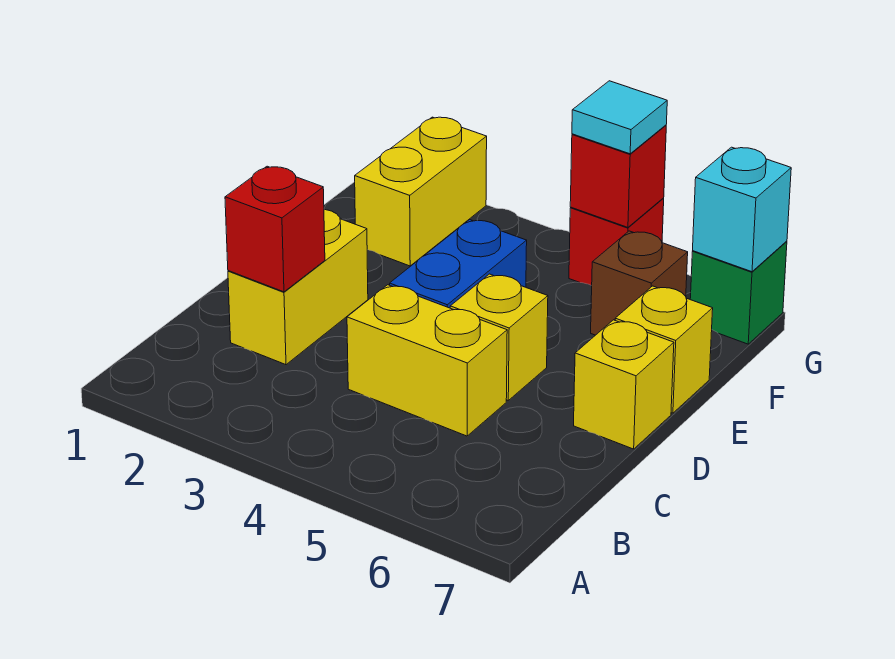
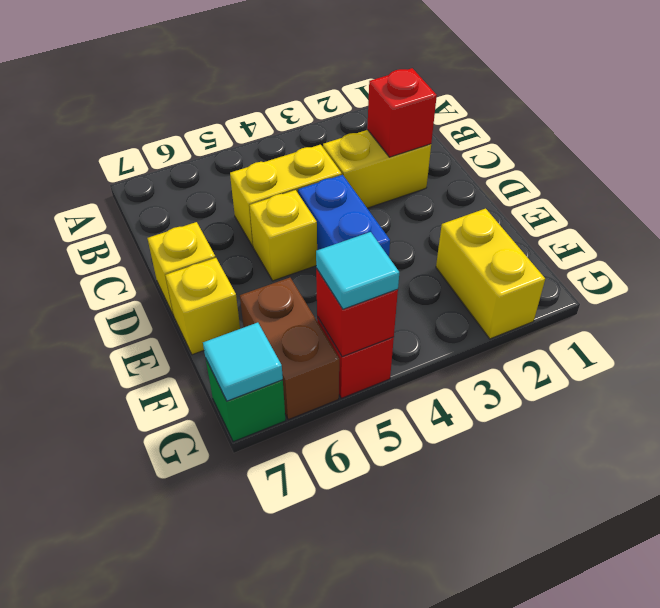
yellow 1x2 brick [228,209,368,365] -> yellow 1x2 brick turned to [323,130,431,208]
brown 1x1 brick [591,231,688,335] -> brown 1x2 brick [240,278,339,420]
cyan 1x1 brick [693,147,791,272] -> cyan 1x1 tile [203,323,283,401]

